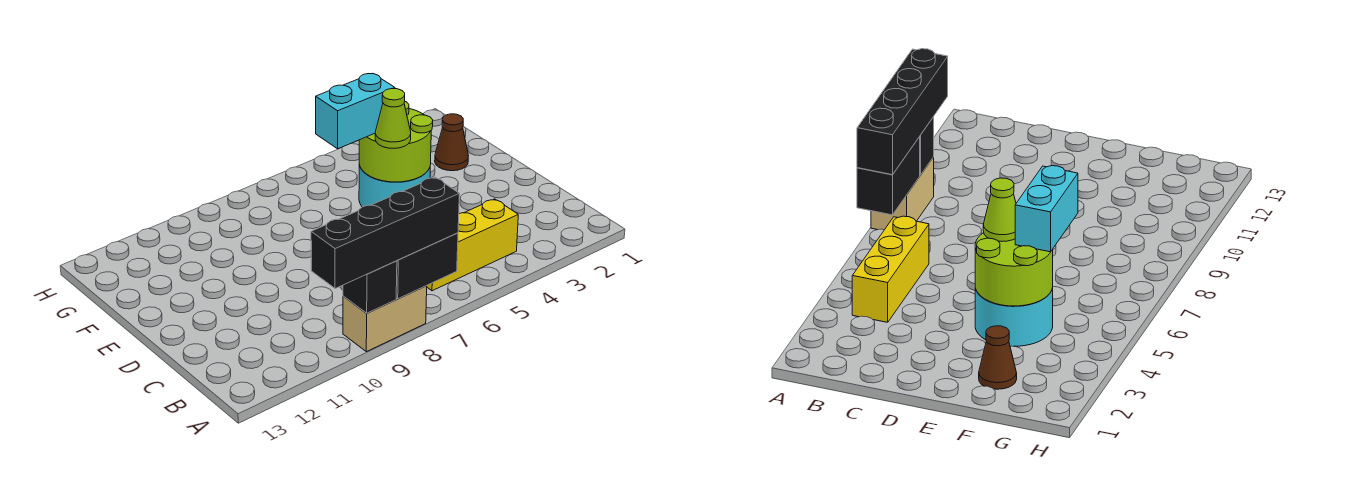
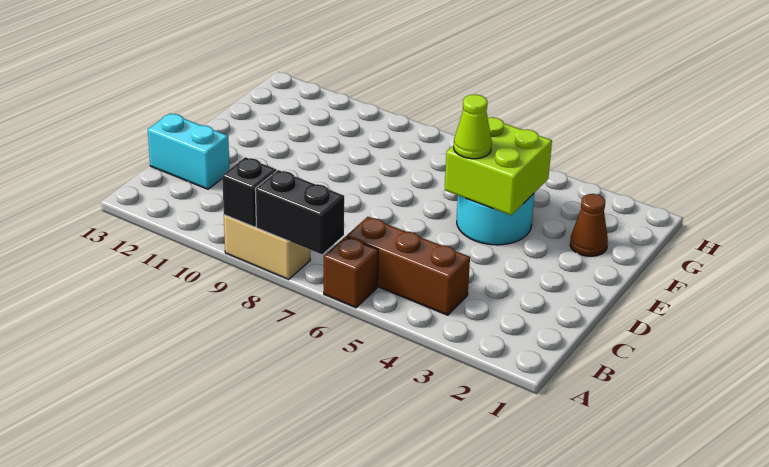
none -> brown 1x1 brick [324,236,378,308]
black 1x4 brick [311,177,459,289] -> none
yellow 1x3 brick [427,199,518,291] -> brown 1x3 brick [347,217,470,315]
lime 2x2 round brick [359,102,433,182] -> lime 2x2 brick [445,117,552,215]
cyan 1x2 brick [316,74,395,149] -> cyan 1x2 brick moved to [148,114,229,189]

